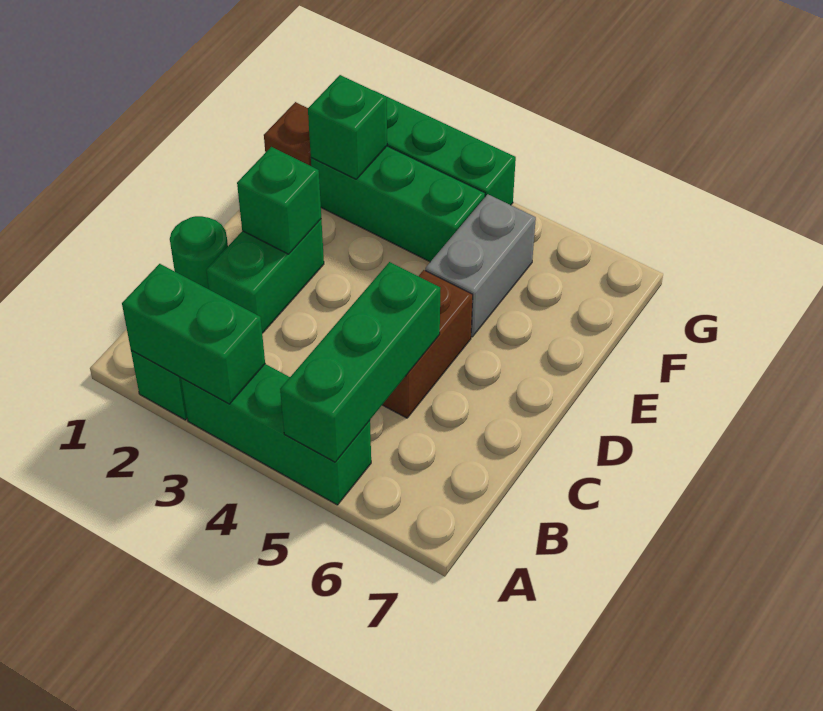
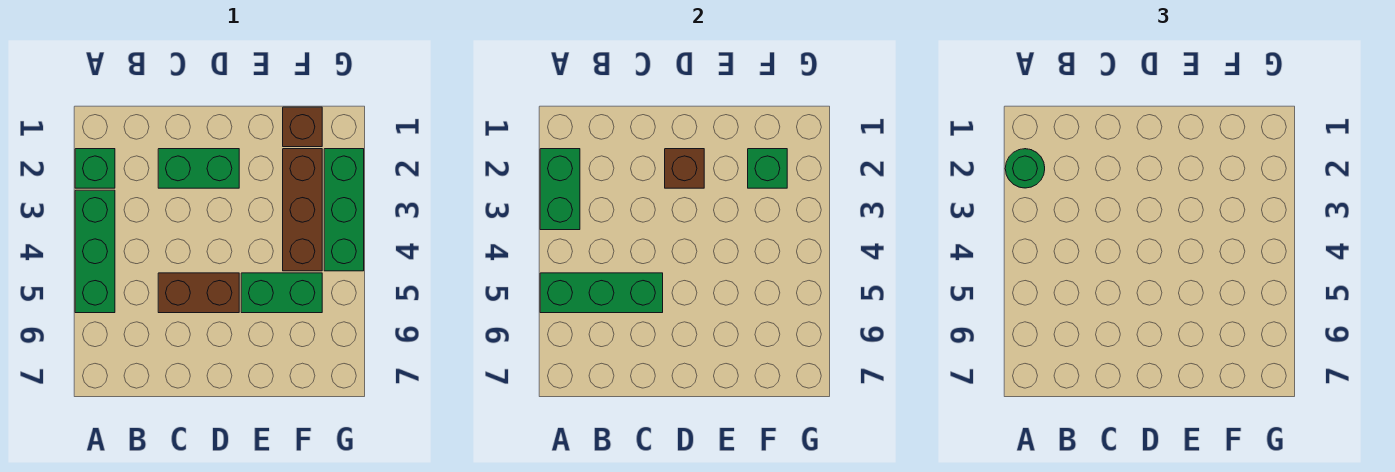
green 1x1 round brick [170,216,228,289] -> green 1x1 round brick moved to [1005,149,1045,188]
green 1x1 brick [237,147,321,254] -> brown 1x1 brick [665,149,704,188]
grey 1x2 brick [425,194,536,337] -> green 1x2 brick [241,273,322,313]
green 1x3 brick [311,146,485,262] -> brown 1x3 brick [283,149,322,271]

